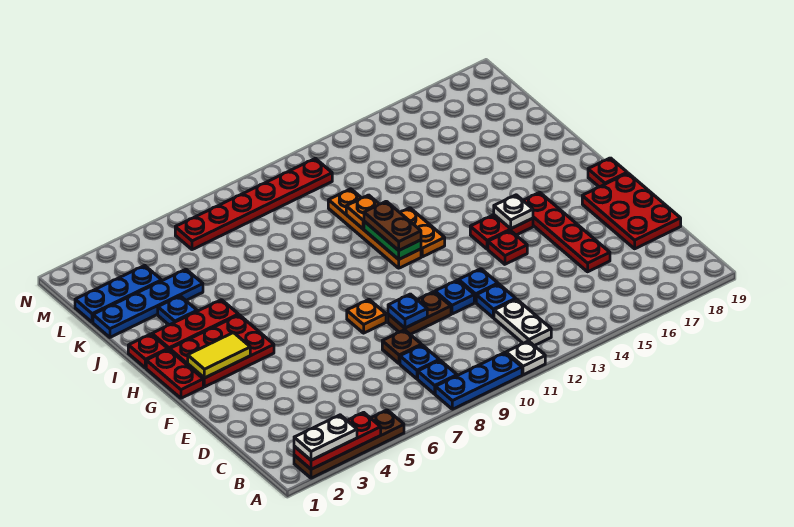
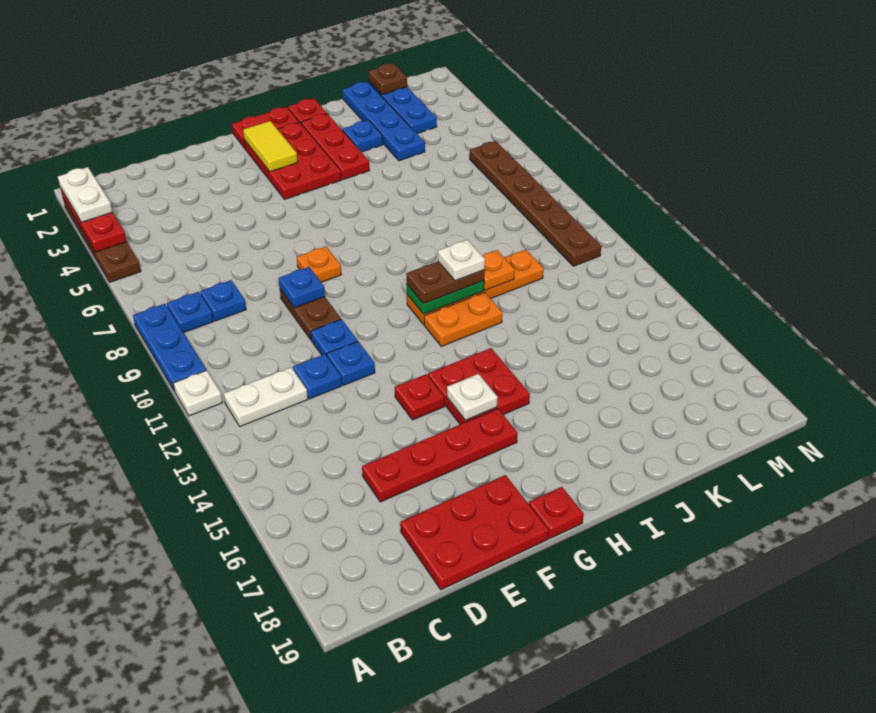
brown 1x1 plate [382,330,422,364] -> brown 1x1 plate moved to [368,63,407,95]
red 1x2 plate [470,215,533,249] -> red 2x2 plate [428,348,530,424]
none -> white 1x1 plate [438,240,485,281]
red 1x6 plate [175,158,332,250] -> brown 1x6 plate [470,141,601,266]

